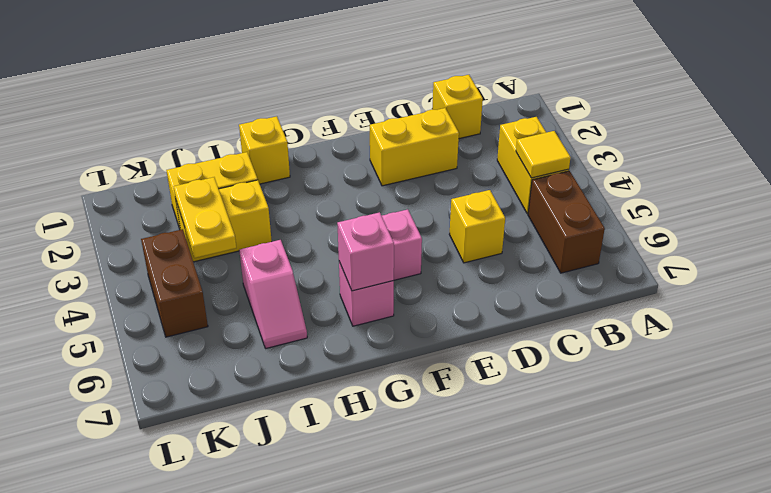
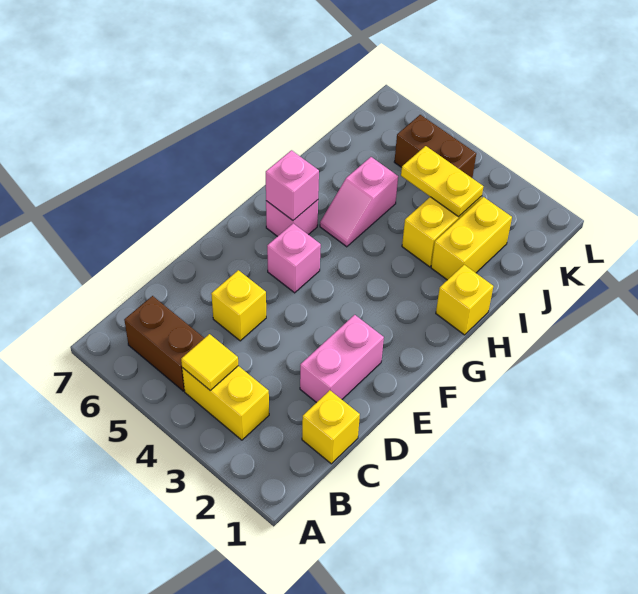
yellow 1x2 brick [370,108,459,186] -> pink 1x2 brick [300,315,384,403]
pink 1x2 slope [239,240,307,348] -> pink 1x2 slope turned to [320,157,398,247]

